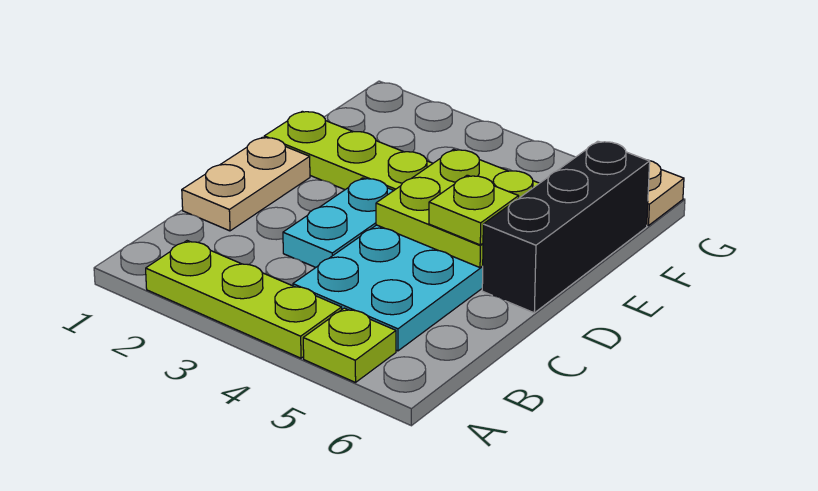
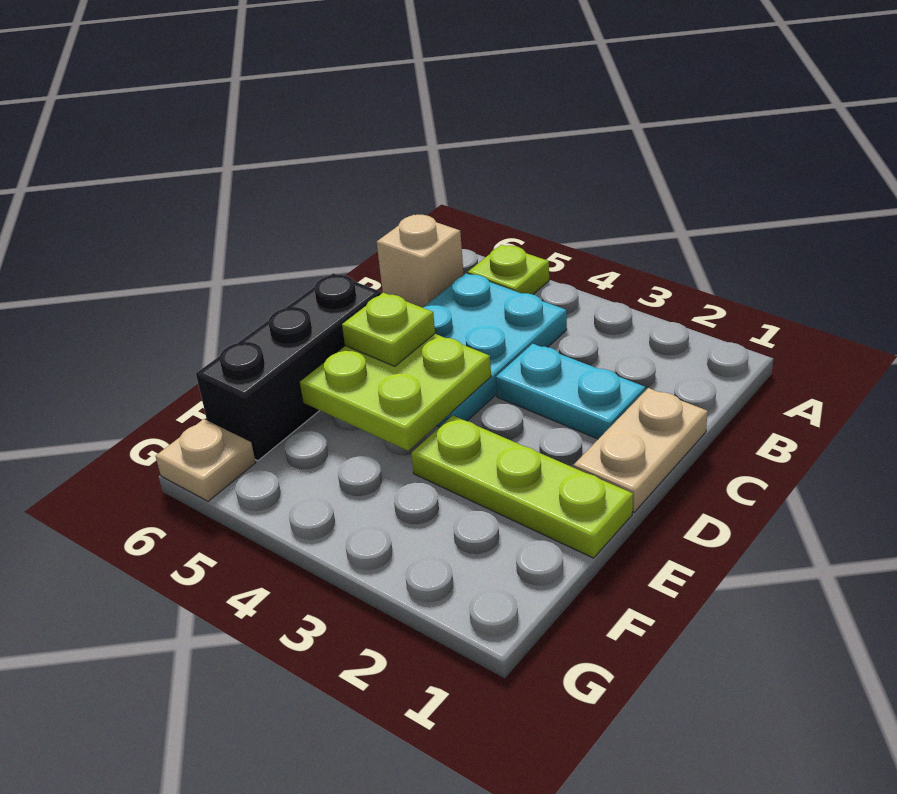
lime 1x3 plate [146,241,342,358] -> none
none -> tan 1x1 brick [377,215,464,308]
cyan 1x2 plate [283,178,394,268] -> cyan 1x2 plate turned to [496,344,645,439]

